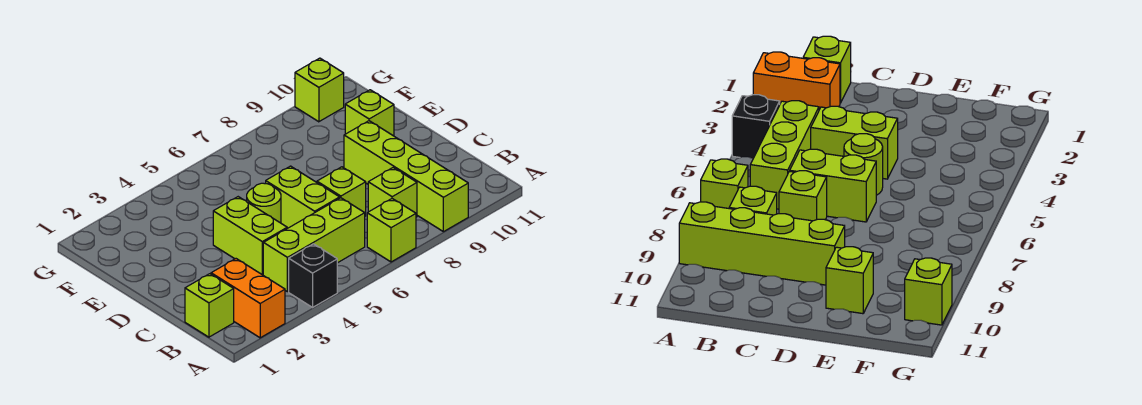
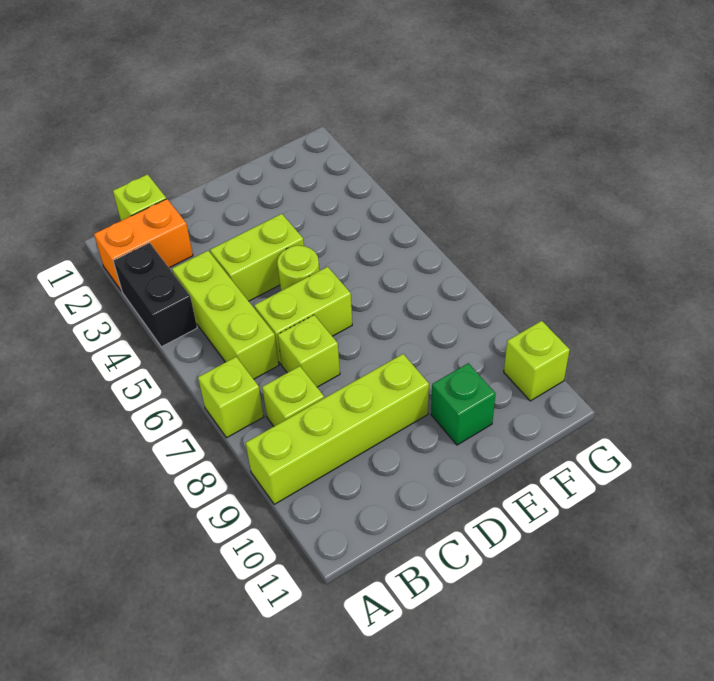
black 1x1 brick [289,244,337,307] -> black 1x2 brick [113,243,197,347]
lime 1x1 brick [345,90,394,136] -> green 1x1 brick [431,363,496,445]

